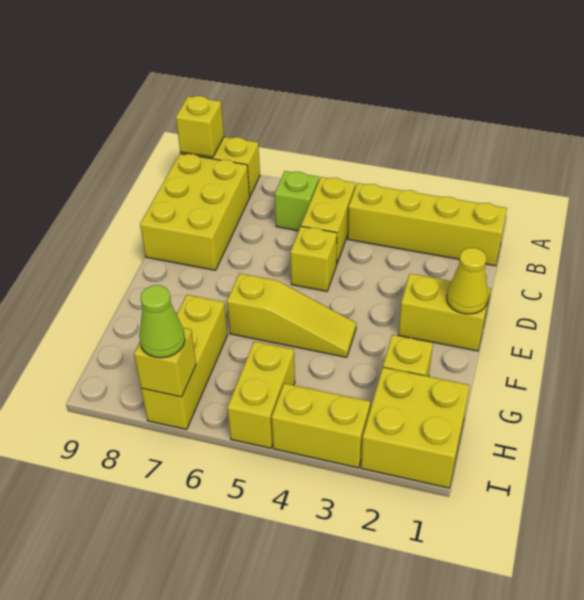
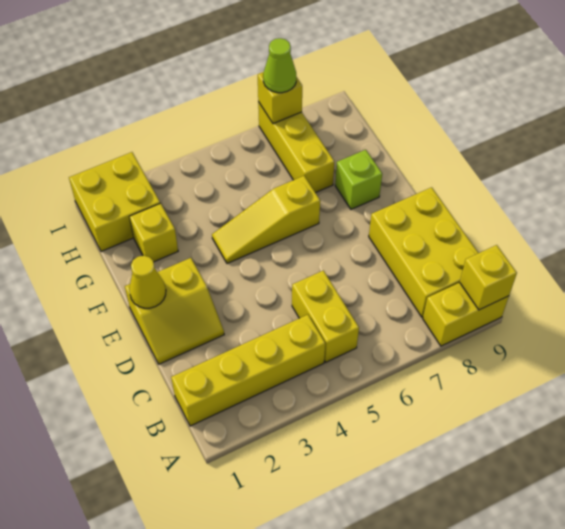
lime 1x1 brick [275,171,319,231] -> lime 1x1 brick moved to [335,150,382,209]
yellow 1x1 brick [290,226,337,291] -> none
yellow 1x2 brick [227,341,295,448] -> none
yellow 1x2 brick [272,383,370,468] -> none

